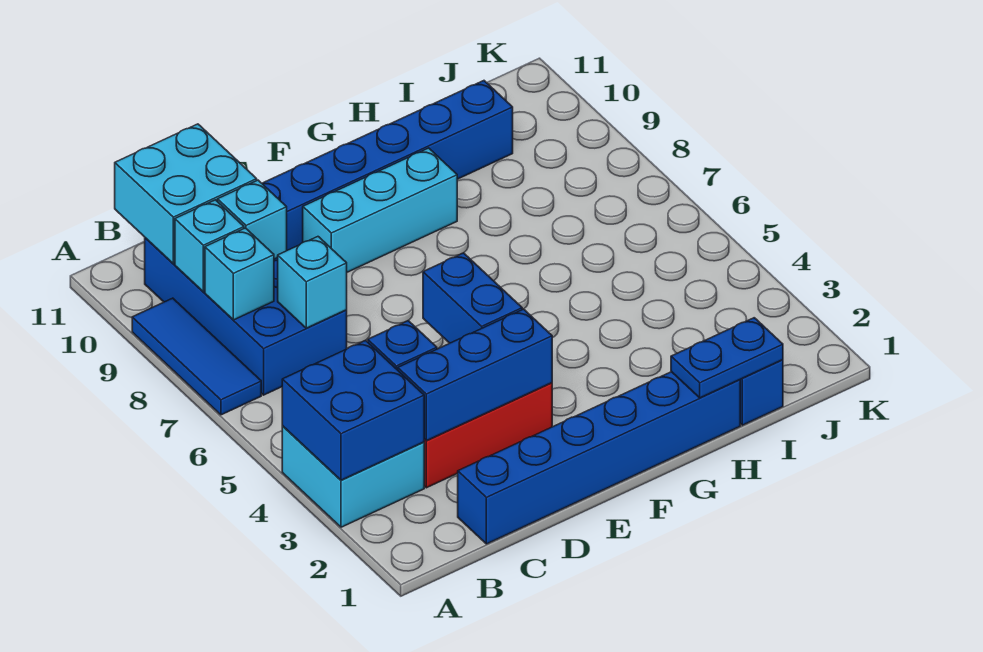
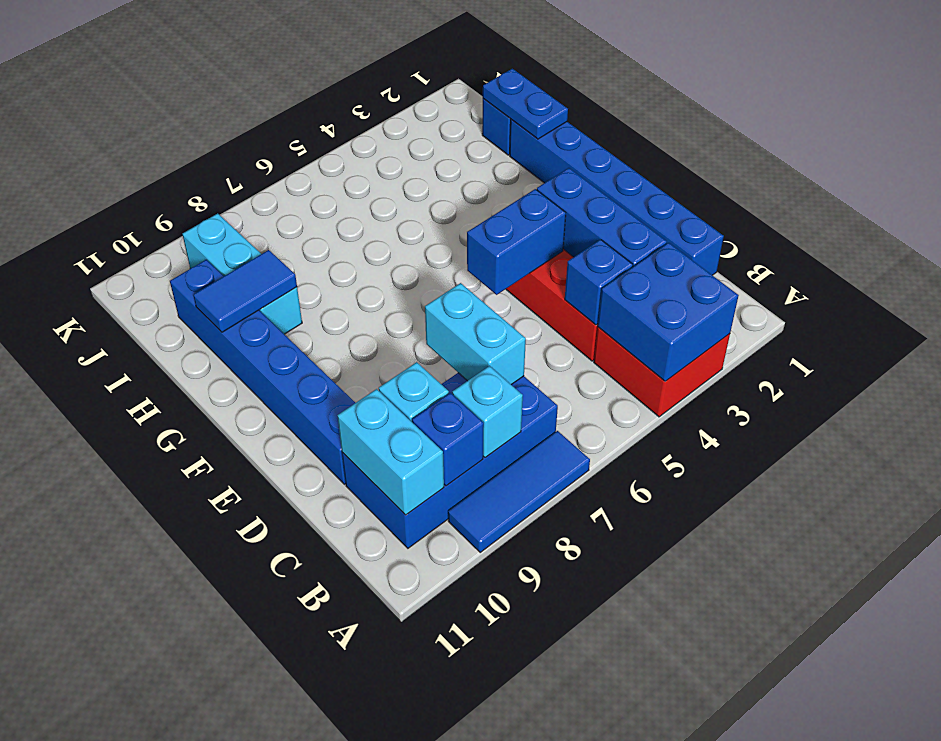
cyan 2x2 brick [282,426,424,527] -> red 2x2 brick [594,327,730,417]
cyan 1x1 brick [175,200,244,292] -> blue 1x1 brick [412,393,484,486]
cyan 2x2 brick [115,124,257,264] -> cyan 1x2 brick [337,389,444,515]
cyan 1x1 brick [278,237,347,328] -> cyan 1x2 brick [425,283,526,385]
cyan 1x3 brick [303,148,457,272] -> cyan 1x3 brick moved to [182,214,302,334]
none -> blue 1x2 tile [193,250,297,332]

